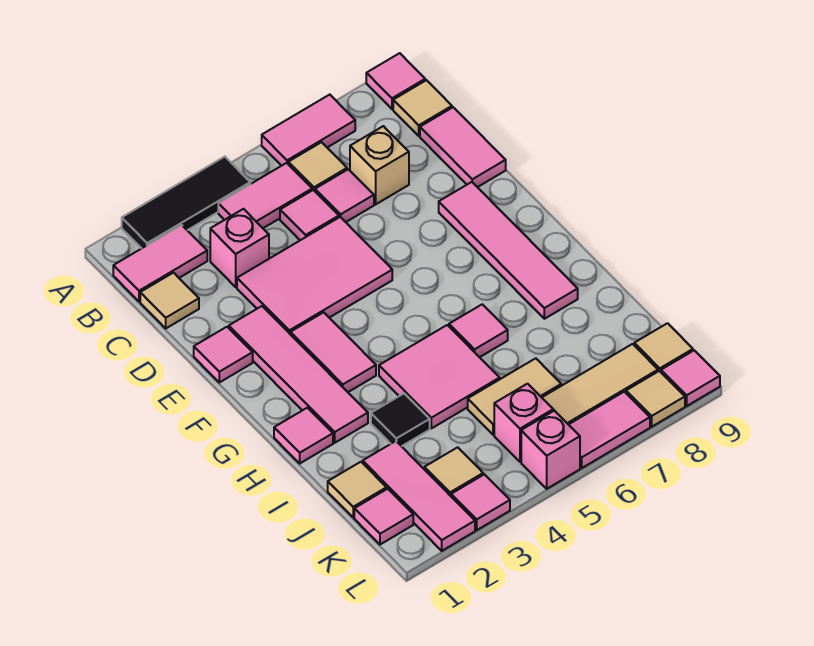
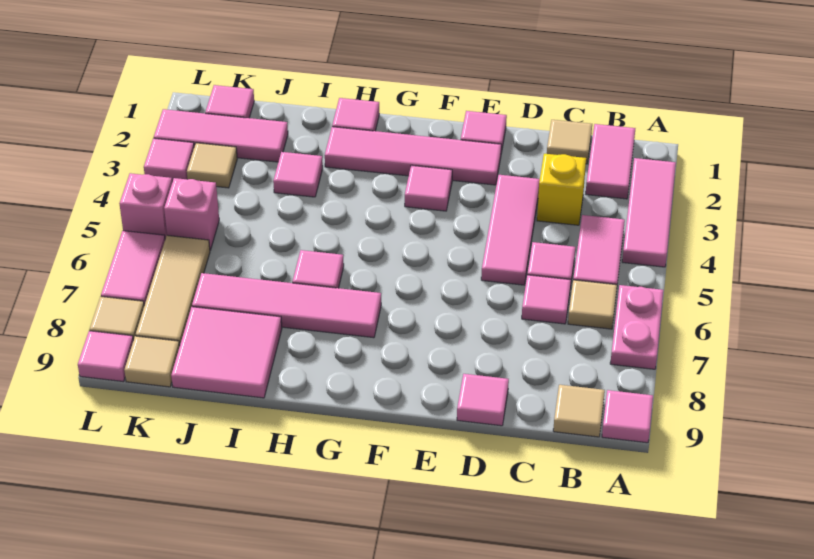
black 1x3 tile [122,157,250,248] -> pink 1x3 tile [622,158,676,267]
pink 1x2 tile [262,95,355,166] -> pink 1x2 plate [610,285,663,369]
pink 1x1 brick [210,209,269,287] -> yellow 1x1 brick [537,154,586,225]
tan 1x1 brick [350,126,409,204] -> none
pink 1x2 tile [420,107,506,187] -> pink 1x1 tile [457,374,509,426]
pink 2x3 tile [237,217,392,335] -> pink 1x3 tile [481,175,540,285]
pink 1x4 tile [439,182,578,319] -> pink 1x4 tile moved to [192,273,381,338]
pink 1x2 tile [291,312,376,392] -> pink 1x1 tile [405,165,452,211]
pink 2x2 tile [379,325,500,428] -> pink 2x2 tile moved to [171,307,282,398]
black 1x1 tile [371,394,430,446] -> pink 1x1 tile [273,152,323,197]
tan 1x1 tile [328,462,387,517] -> none
tan 1x2 tile [468,358,561,435] -> none

